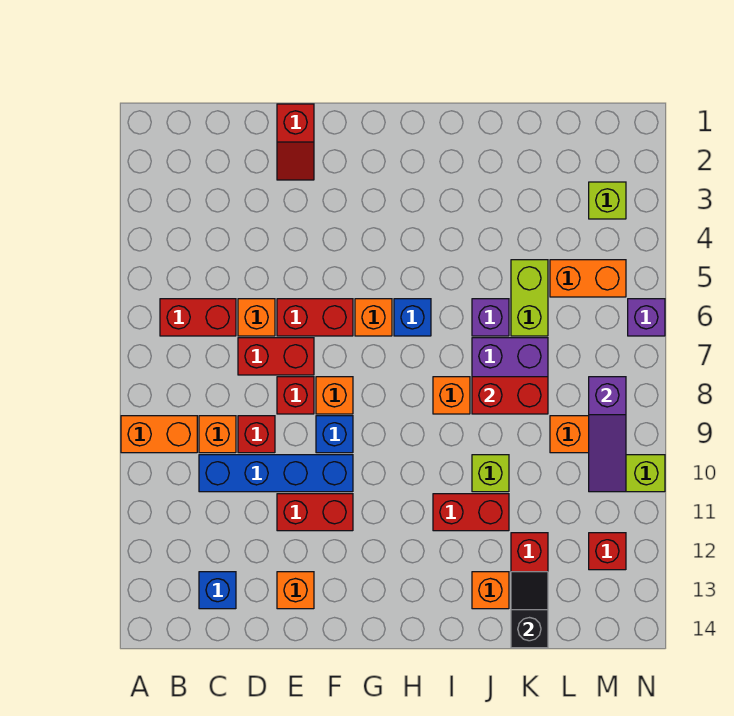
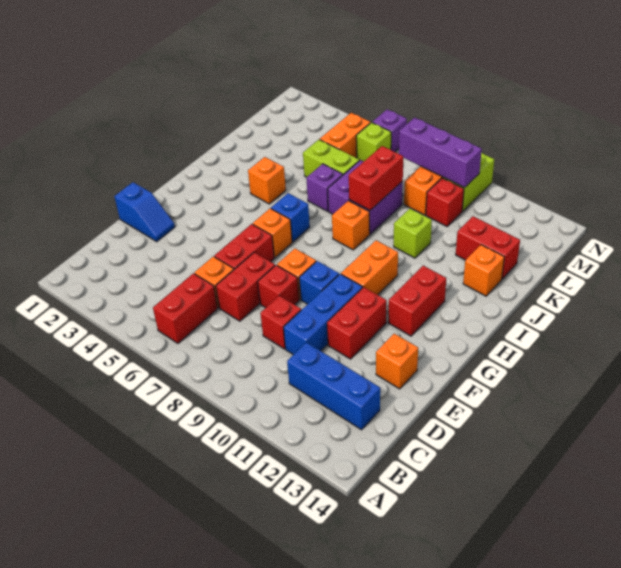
orange 1x2 brick [121,416,197,453] -> orange 1x2 brick moved to [341,240,398,295]
orange 1x1 brick [199,416,236,453] -> orange 1x1 brick moved to [248,157,286,204]
blue 1x4 brick [199,455,353,492] -> blue 1x3 brick [284,274,362,355]
blue 1x1 brick [199,572,236,609] -> blue 1x3 brick [287,342,380,430]
red 1x2 slope [277,104,314,180] -> blue 1x2 slope [114,182,175,242]
red 1x2 brick [433,494,509,531] -> red 1x2 brick moved to [388,266,446,336]
black 1x2 slope [511,572,548,648] -> none
lime 1x1 brick [589,182,626,219] -> lime 1x1 brick moved to [356,122,391,162]
purple 1x3 slope [589,377,626,492] -> purple 1x3 brick [399,118,482,187]
red 1x1 brick [589,533,626,570] -> red 1x1 brick moved to [426,178,464,226]

